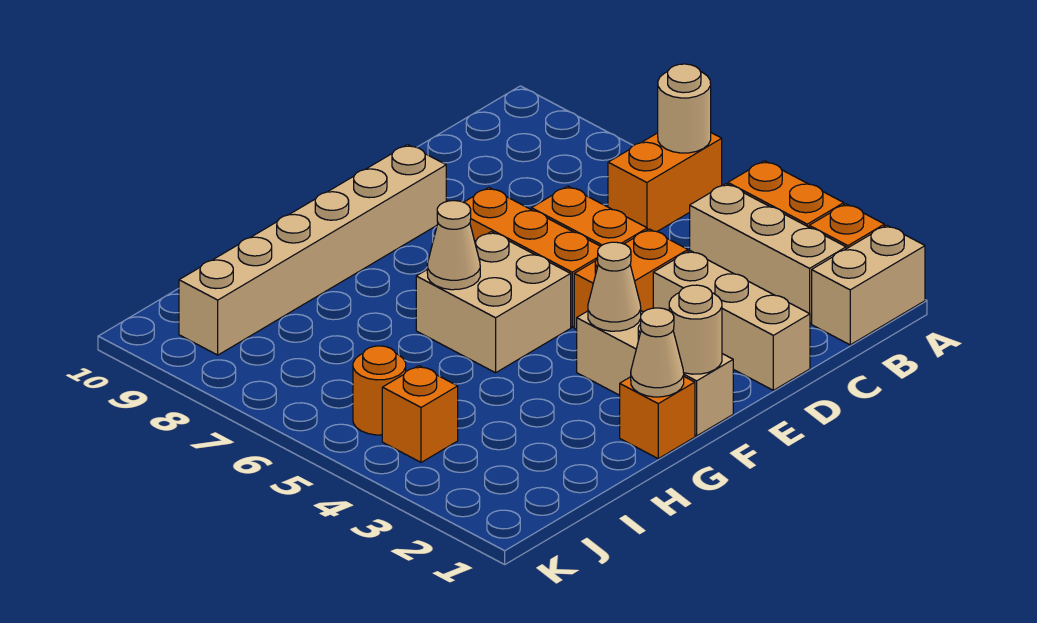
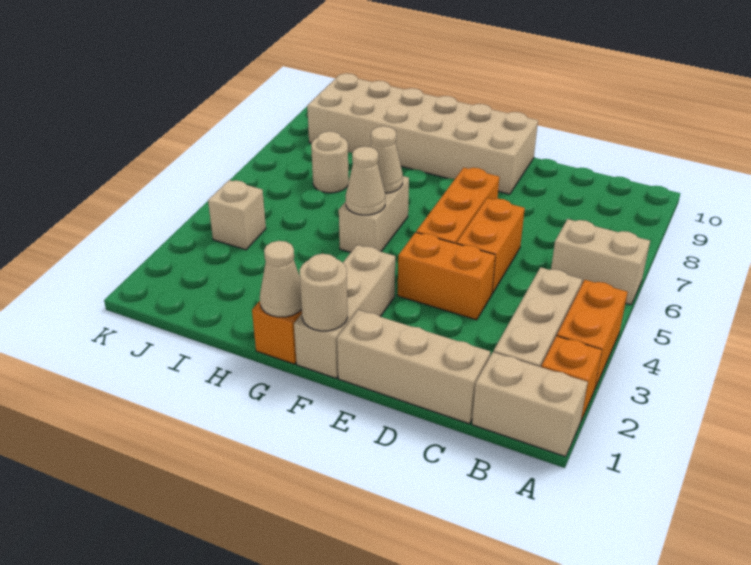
orange 1x2 brick [608,133,722,232] -> tan 1x2 brick [551,219,650,305]
tan 1x1 round brick [658,64,711,153] -> tan 1x1 round brick moved to [311,131,349,193]
tan 1x3 brick [653,251,810,390] -> tan 1x3 brick turned to [337,310,490,424]
tan 1x6 brick [179,145,446,355] -> tan 2x6 brick [307,73,538,194]
tan 1x1 cone [588,242,641,331] -> tan 1x1 cone moved to [346,146,385,215]
tan 2x2 brick [416,232,571,373] -> tan 1x2 brick [339,176,409,252]
orange 1x1 brick [382,366,458,462] -> tan 1x1 brick [208,180,266,250]
orange 1x1 round brick [353,346,406,435] -> none

